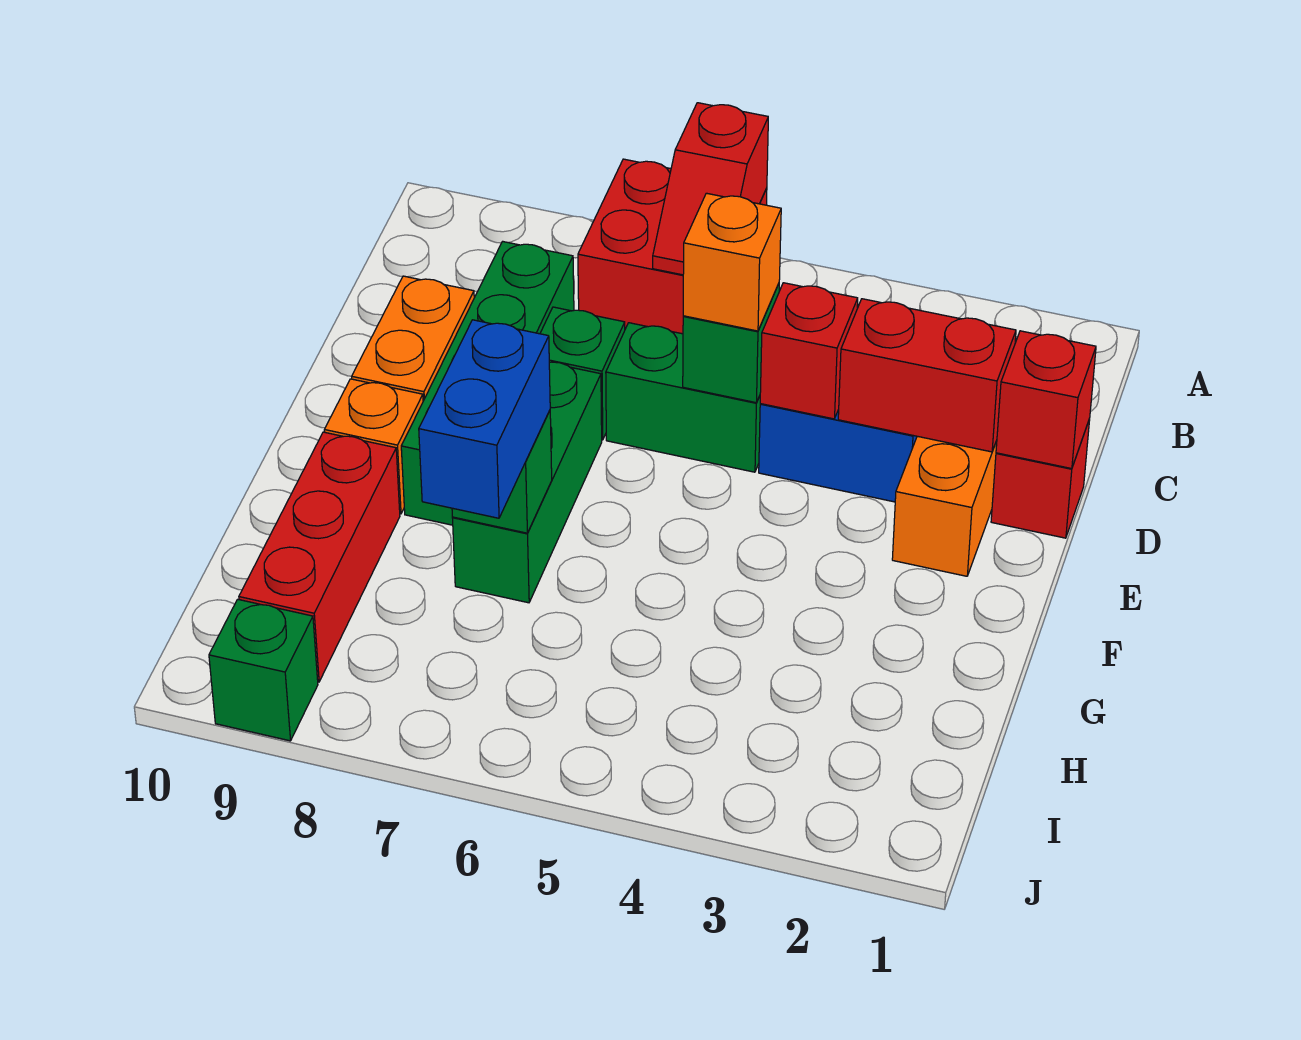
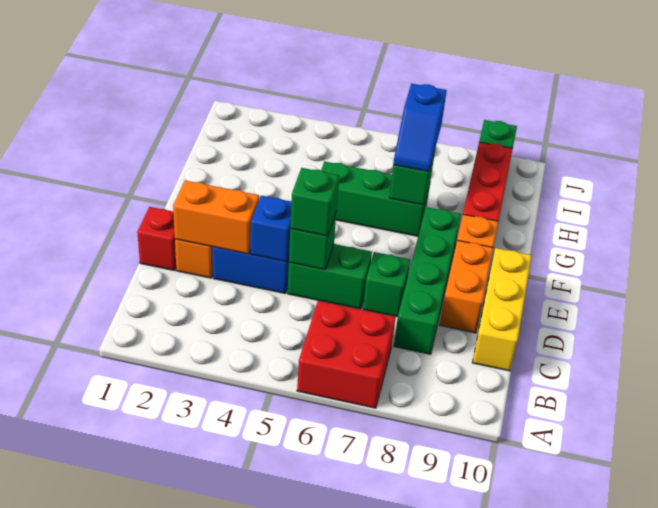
red 1x2 slope [653,103,768,275] -> none
none -> yellow 1x3 brick [472,248,532,371]
red 1x1 brick [996,331,1096,469] -> none
red 1x2 brick [838,299,1016,452] -> orange 1x2 brick [173,181,259,254]
red 1x1 brick [760,283,858,419] -> blue 1x1 brick [251,196,291,262]
orange 1x1 brick [683,193,781,331] -> green 1x1 brick [290,168,339,236]
green 1x3 brick [453,362,602,603] -> green 1x3 brick turned to [321,161,430,236]
blue 1x2 brick [419,320,550,518] -> blue 1x2 slope [393,84,447,172]

